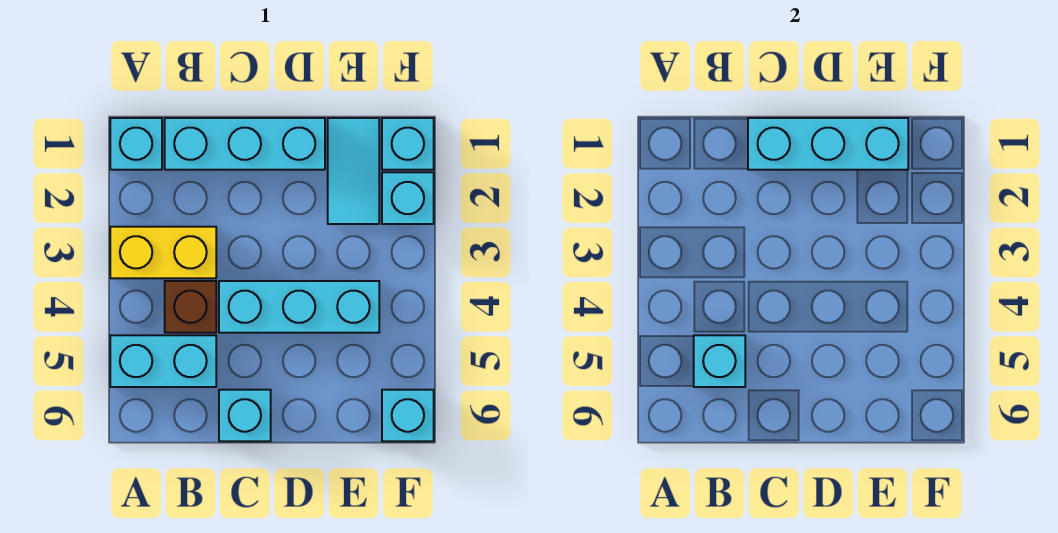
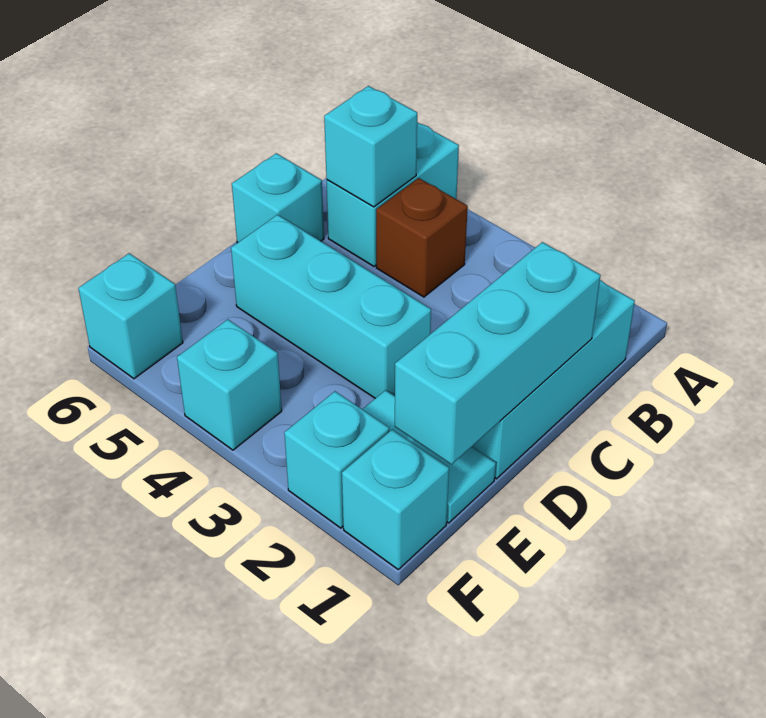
cyan 1x1 brick [110,118,162,170] -> cyan 1x1 brick moved to [177,319,282,450]
yellow 1x2 brick [110,227,216,278] -> none
cyan 1x3 brick [219,281,379,333] -> cyan 1x3 brick turned to [231,215,431,398]

